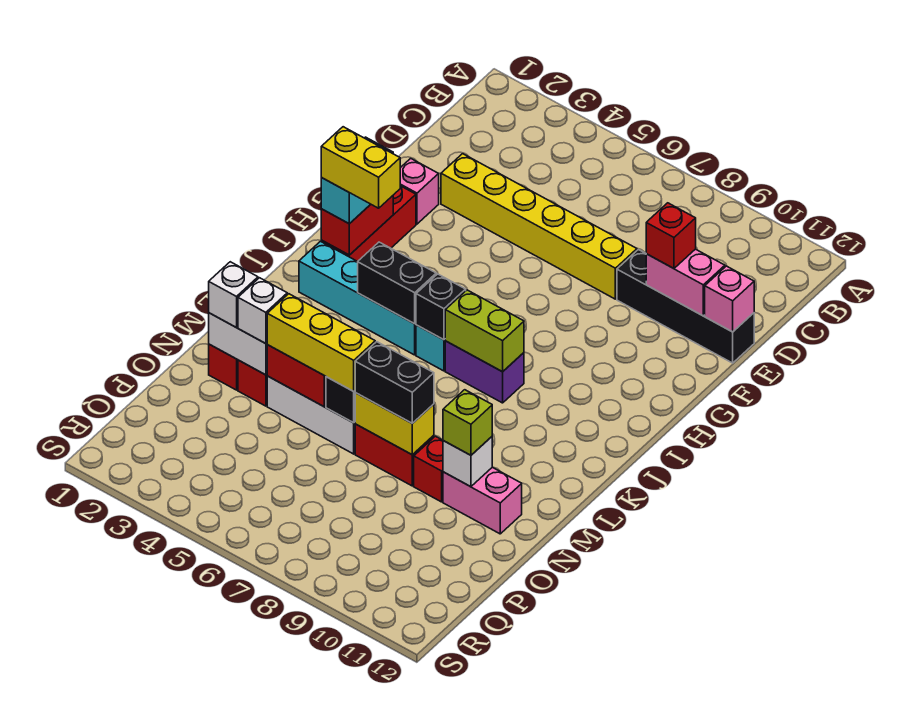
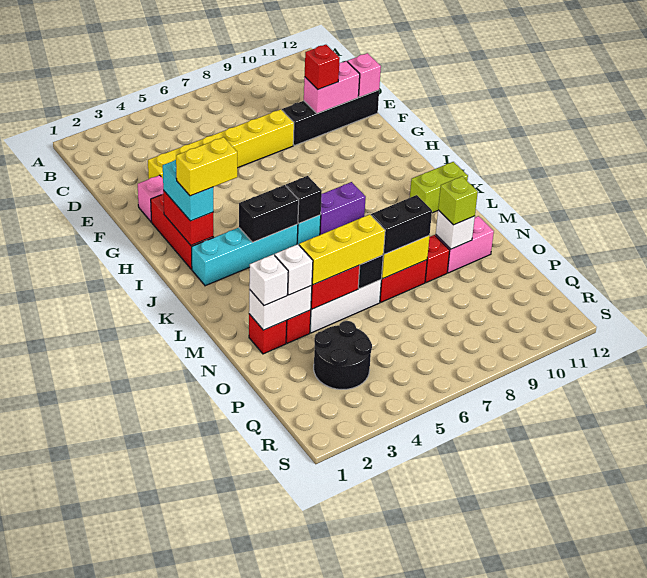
lime 1x2 brick [445,290,524,372] -> lime 1x2 brick moved to [410,162,468,213]
none -> black 2x2 round brick [314,321,372,389]

